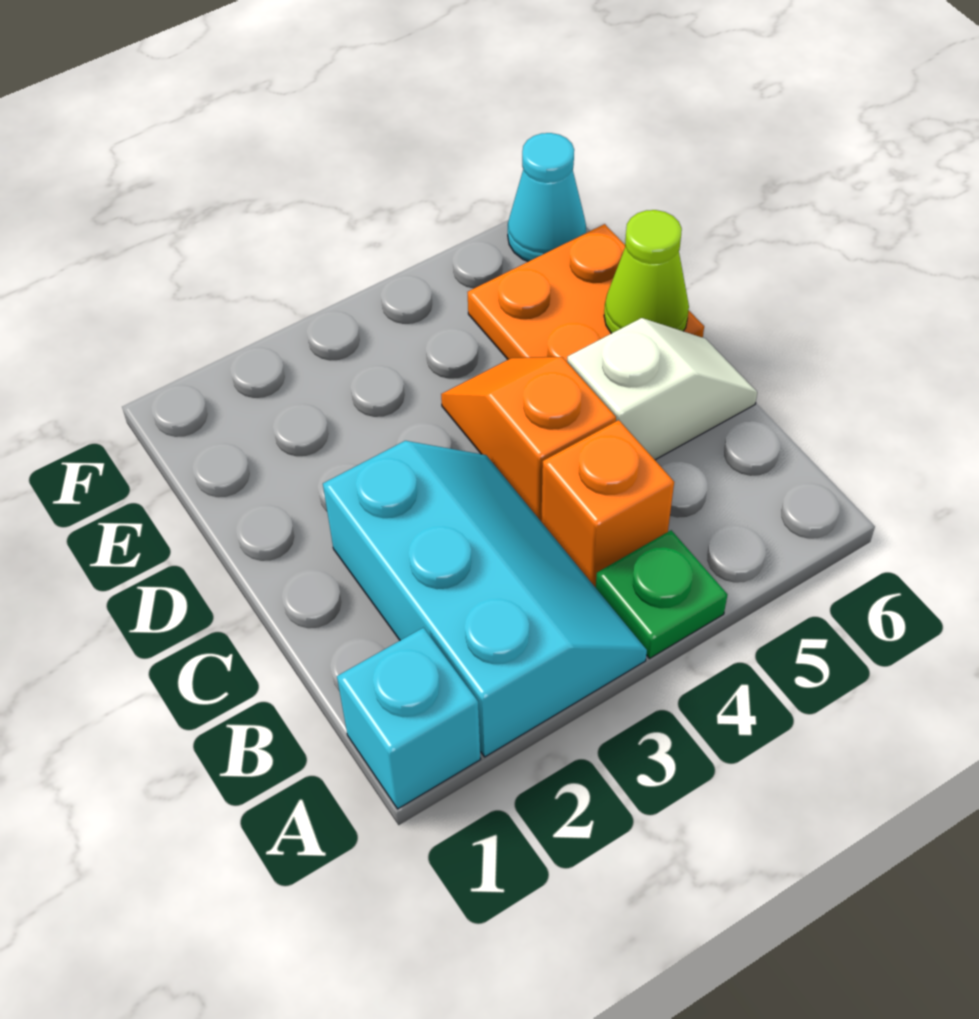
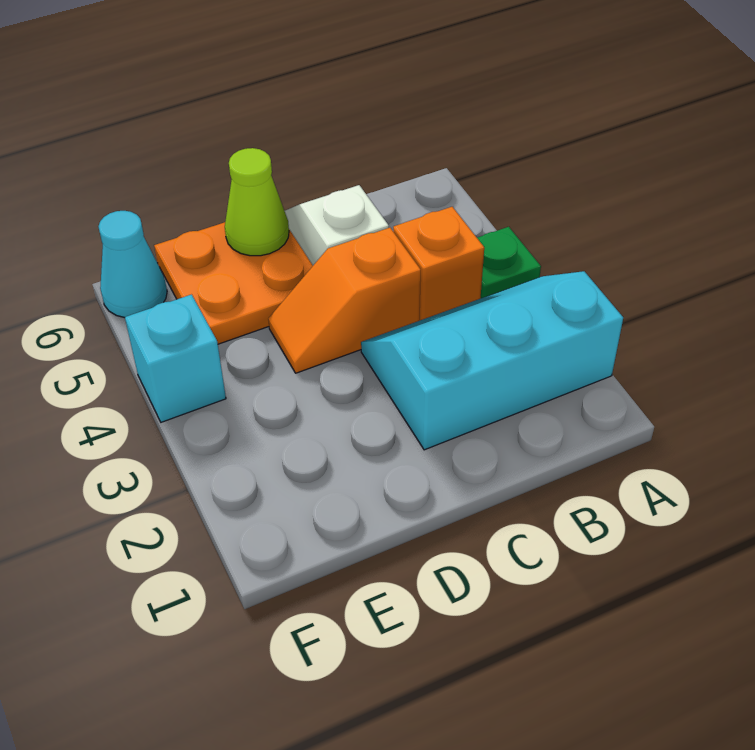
cyan 1x1 brick [337,628,481,809] -> cyan 1x1 brick moved to [125,295,226,422]

